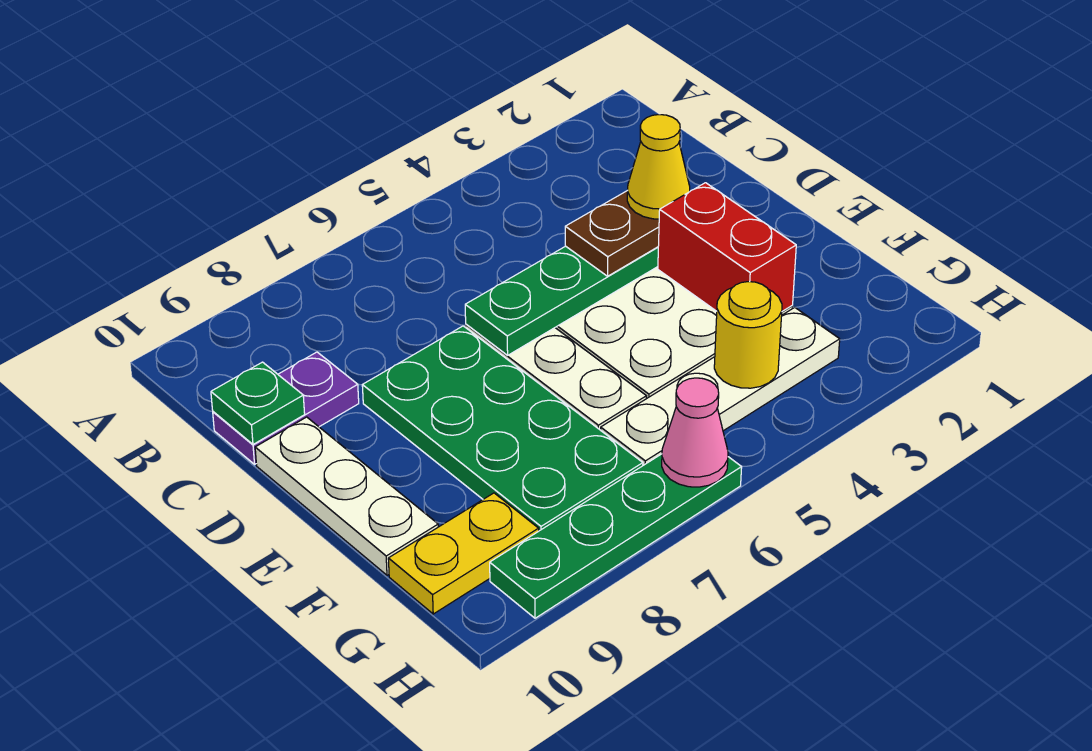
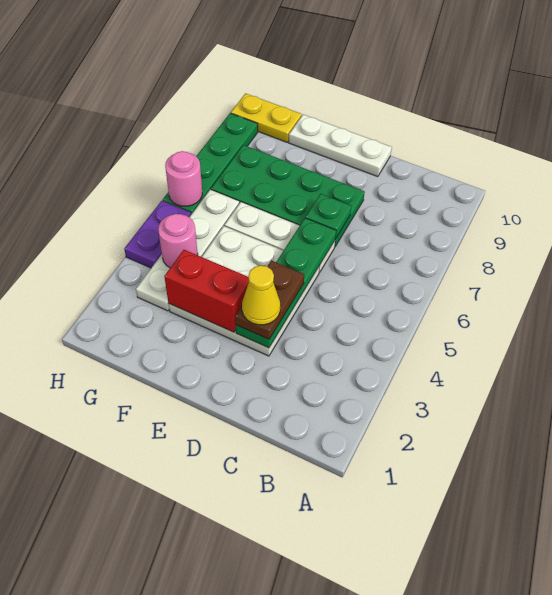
purple 1x2 plate [213,352,359,464] -> purple 1x2 plate moved to [124,201,191,268]
green 1x1 plate [211,362,305,444] -> green 1x1 plate moved to [305,194,351,238]
yellow 1x1 round brick [714,282,782,388] -> pink 1x1 round brick [158,214,198,268]
yellow 1x2 plate [388,493,539,614] -> yellow 1x2 plate turned to [231,93,302,142]
pink 1x1 cone [662,378,728,487] -> pink 1x1 round brick [165,151,202,206]

